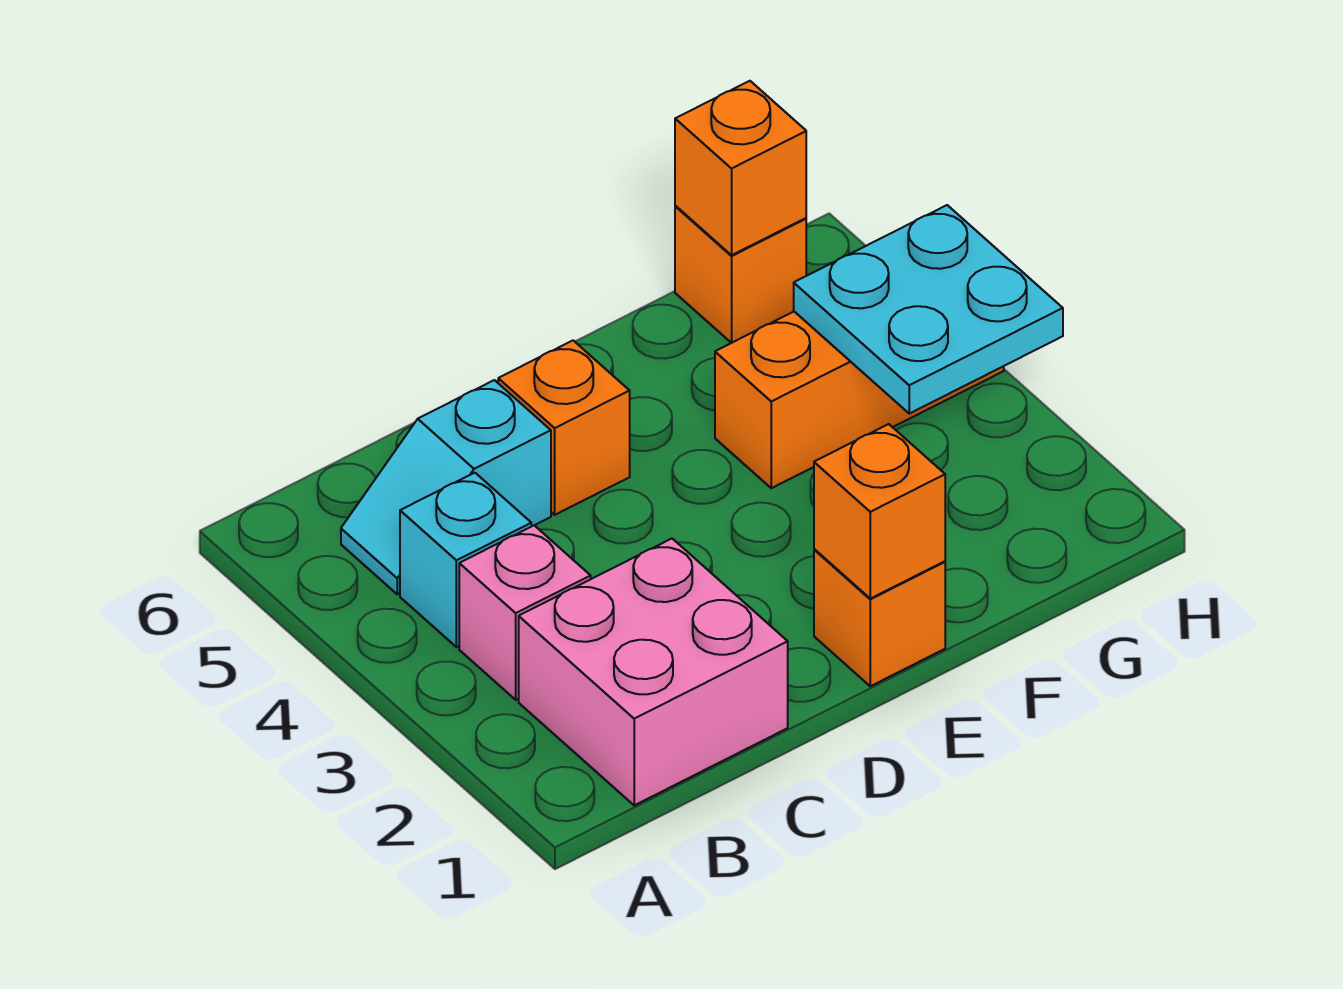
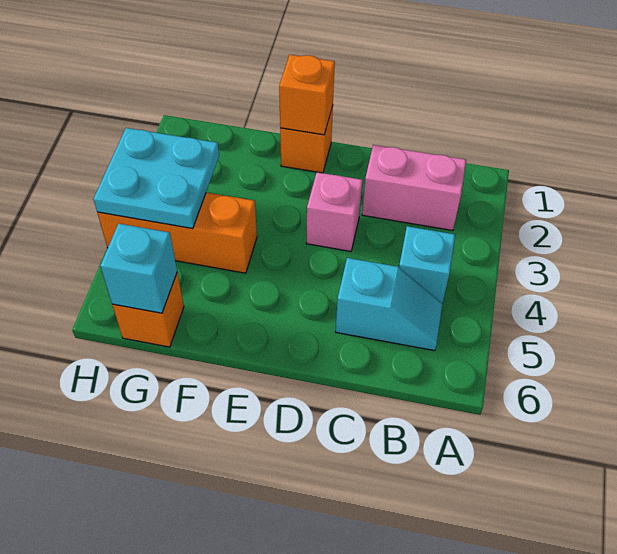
pink 2x2 brick [519,539,788,805] -> pink 1x2 brick [362,145,466,231]
pink 1x1 brick [459,525,591,700] -> pink 1x1 brick moved to [306,172,363,251]
orange 1x1 brick [498,341,630,515] -> none
orange 1x1 brick [675,81,806,255] -> cyan 1x1 brick [100,224,177,313]

